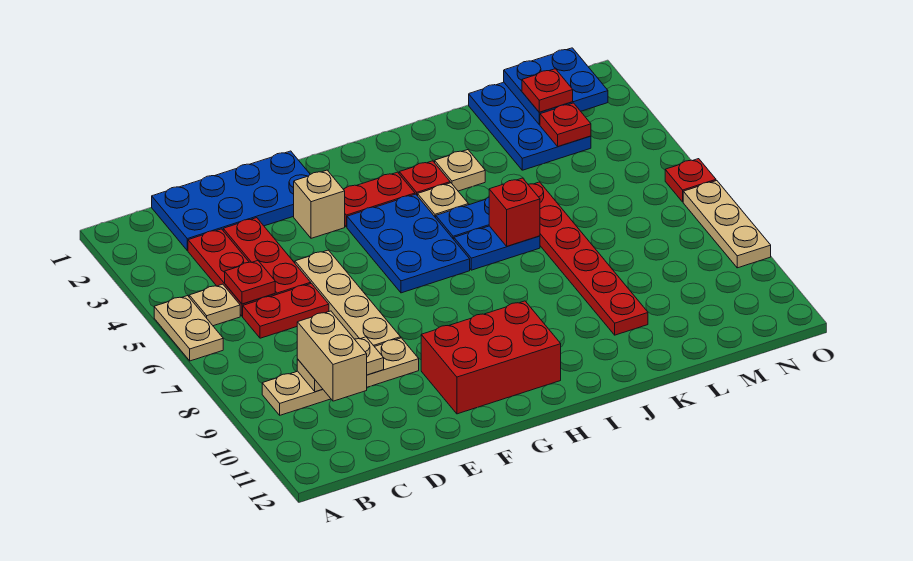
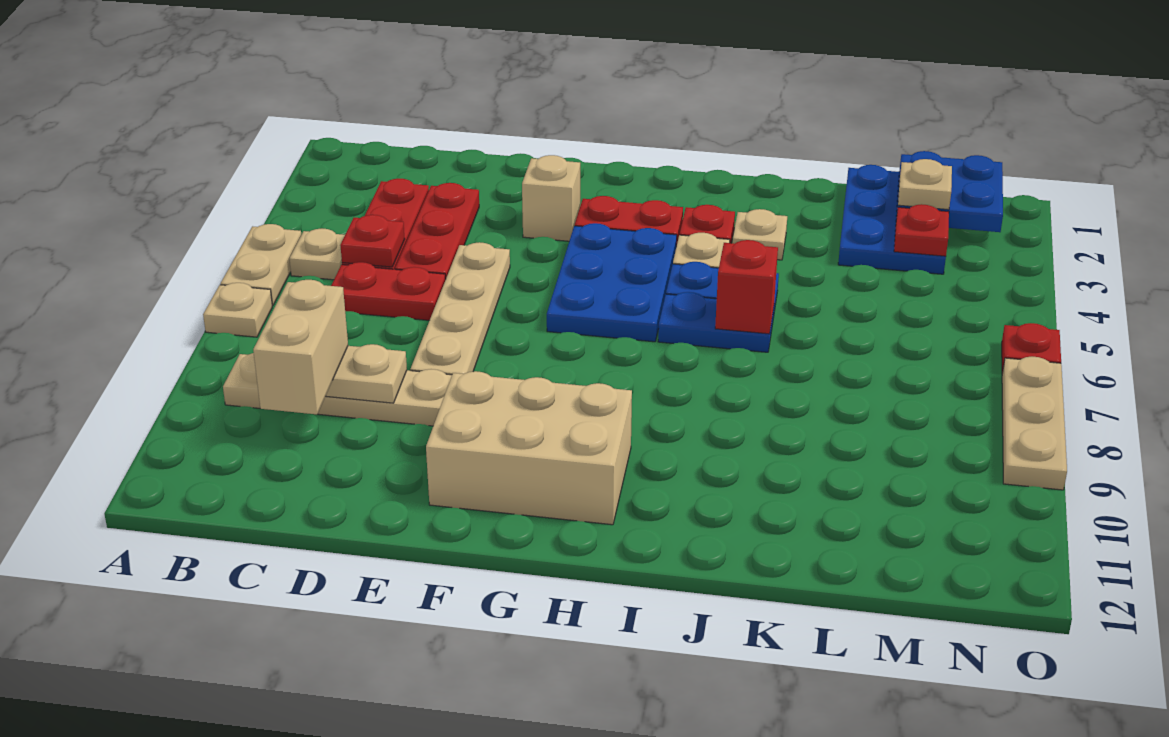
none -> tan 1x1 plate [203,283,272,337]
blue 2x4 plate [152,151,310,251] -> none
red 2x3 brick [421,301,561,414] -> tan 2x3 brick [426,371,632,525]
red 1x6 plate [528,182,648,335] -> none
red 1x1 plate [522,69,573,112] -> tan 1x1 plate [898,159,952,210]

